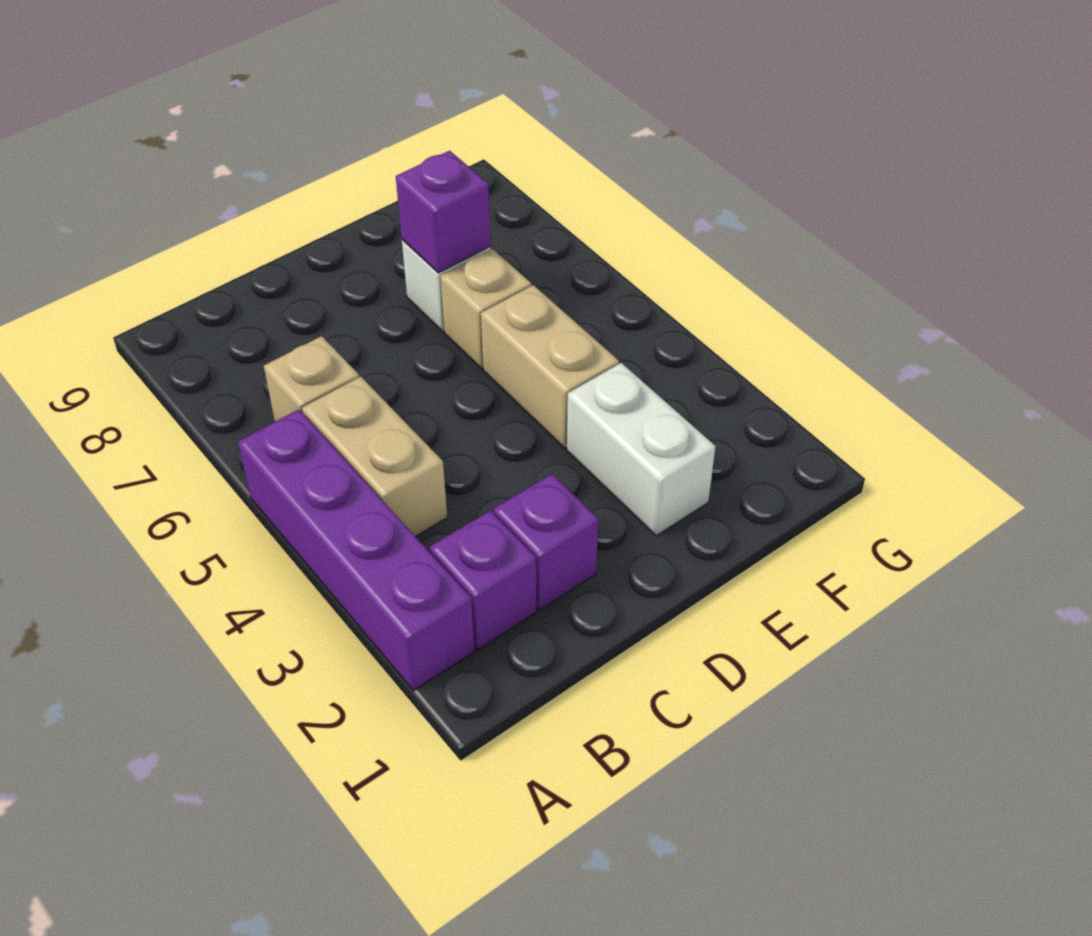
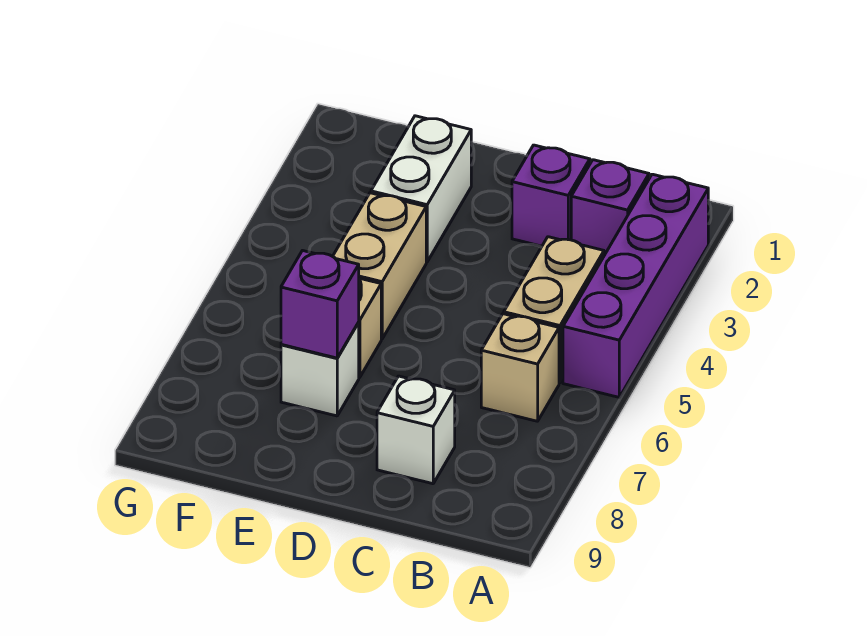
none -> white 1x1 brick [377,376,455,484]

